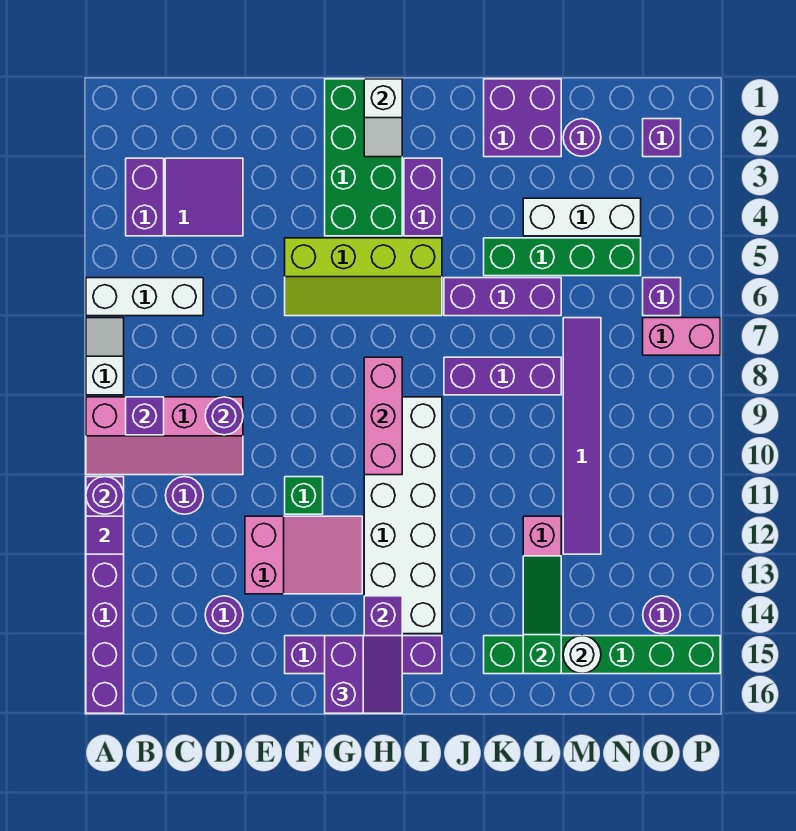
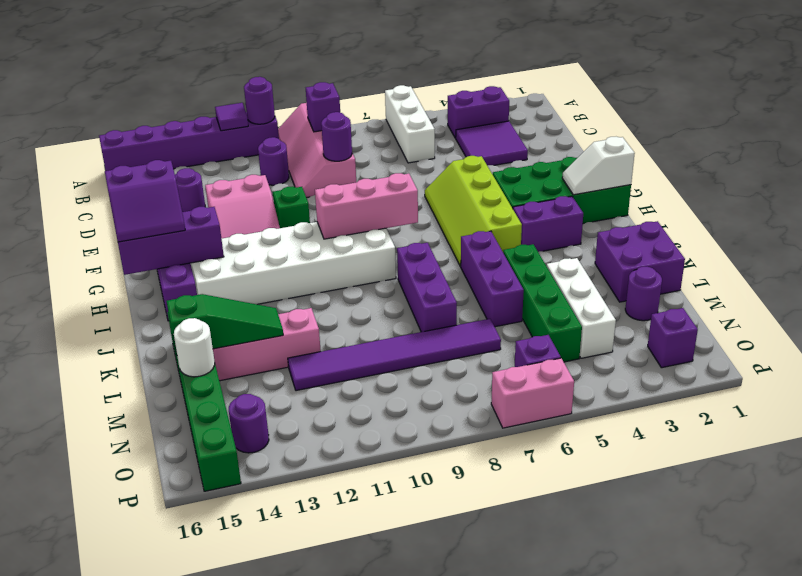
white 1x2 slope [86,318,124,395] -> none
pink 1x2 brick [643,318,720,355] -> pink 1x2 brick turned to [491,358,574,428]

